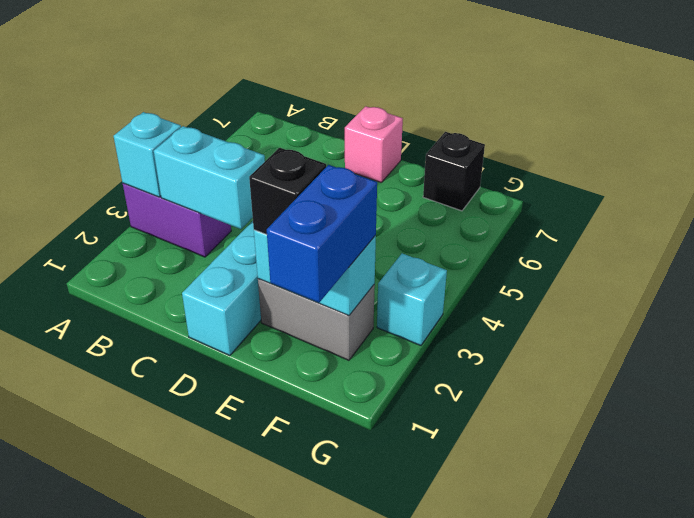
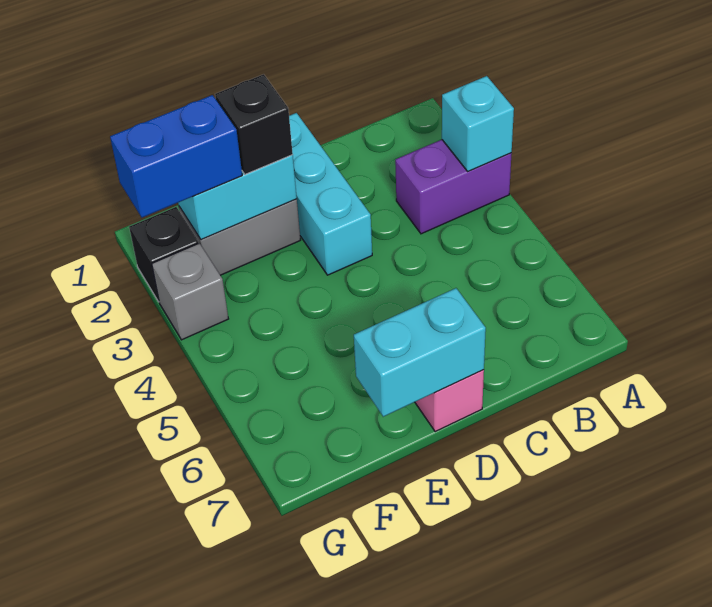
cyan 1x2 brick [154,126,265,229] -> cyan 1x2 brick moved to [354,288,486,417]
blue 1x2 brick [267,165,377,303] -> blue 1x2 brick turned to [110,95,242,218]
black 1x1 brick [423,132,485,211] -> black 1x1 brick moved to [129,207,199,302]
cyan 1x1 brick [377,253,447,346] -> grey 1x1 brick [152,243,228,340]

